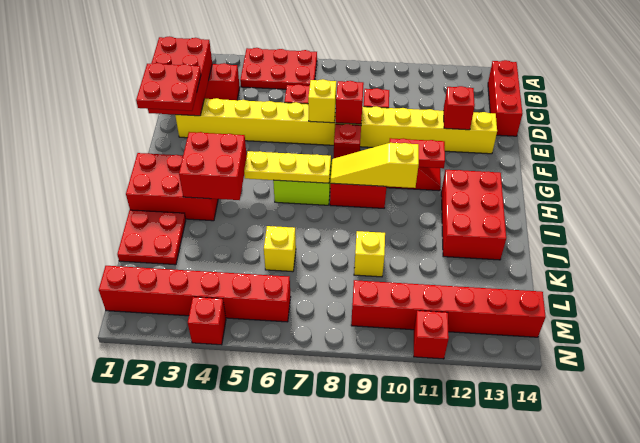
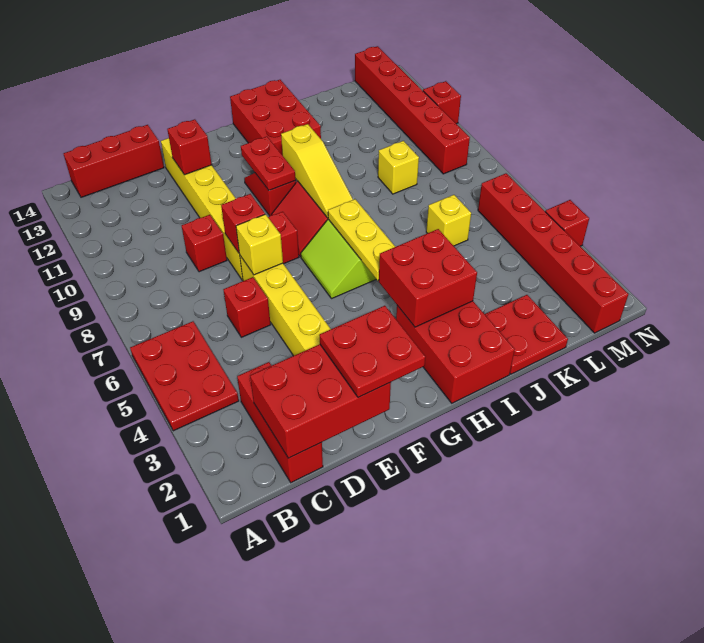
red 2x3 brick [441,170,506,260] -> red 2x3 brick turned to [230,80,321,155]

